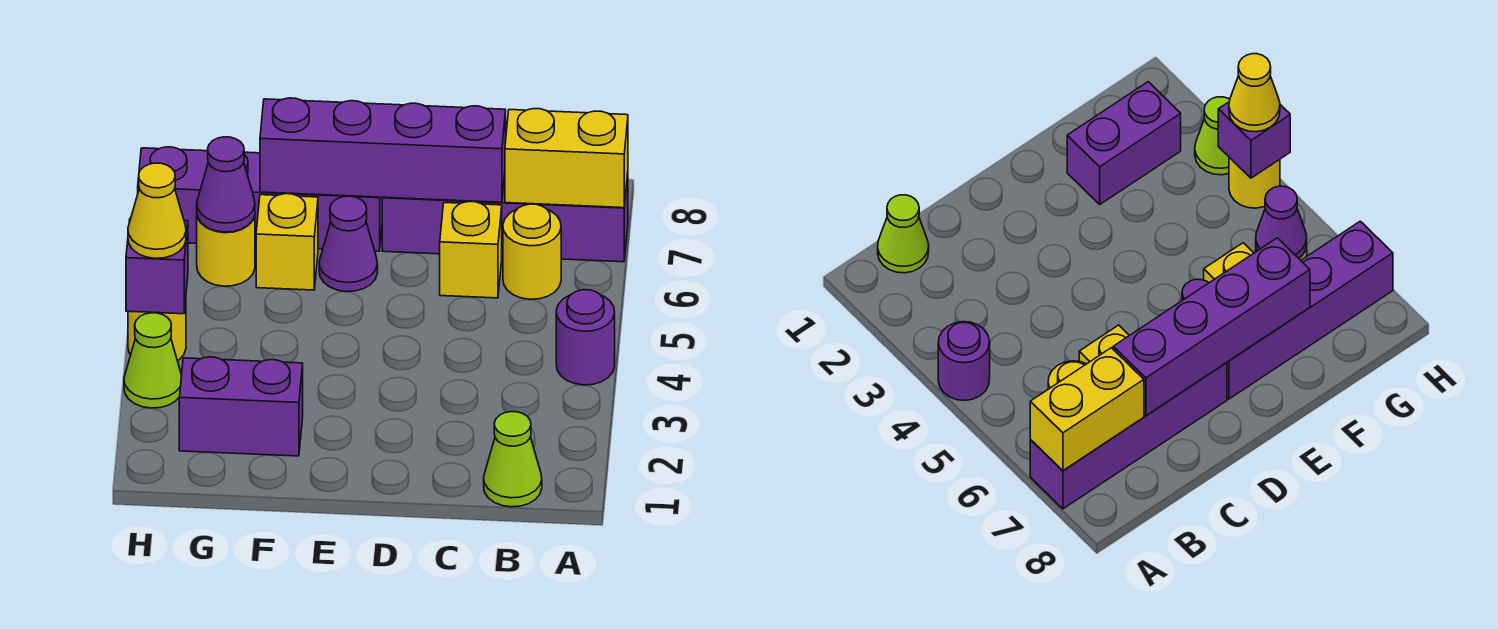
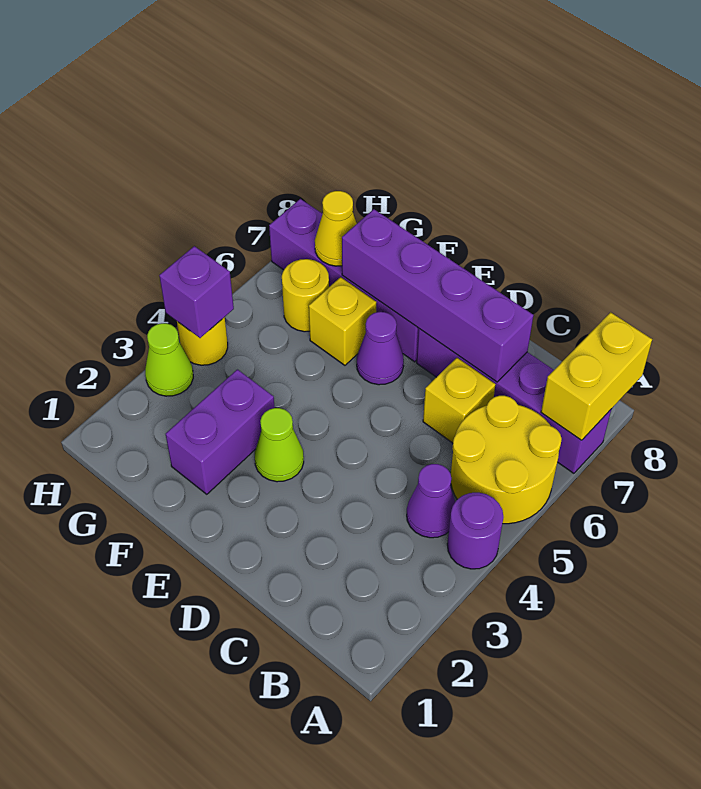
yellow 1x2 brick [505,109,628,208] -> yellow 1x2 brick turned to [541,312,652,440]
lime 1x1 cone [484,412,542,507] -> lime 1x1 cone moved to [255,408,304,482]
yellow 1x1 round brick [503,204,561,299] -> yellow 2x2 round brick [451,396,562,524]
purple 1x2 brick [179,357,303,456] -> purple 1x2 brick turned to [166,369,275,494]
purple 1x1 cone [197,137,255,232] -> purple 1x1 cone moved to [407,464,455,538]
yellow 1x1 cone [128,163,186,258] -> yellow 1x1 cone moved to [315,191,357,266]

